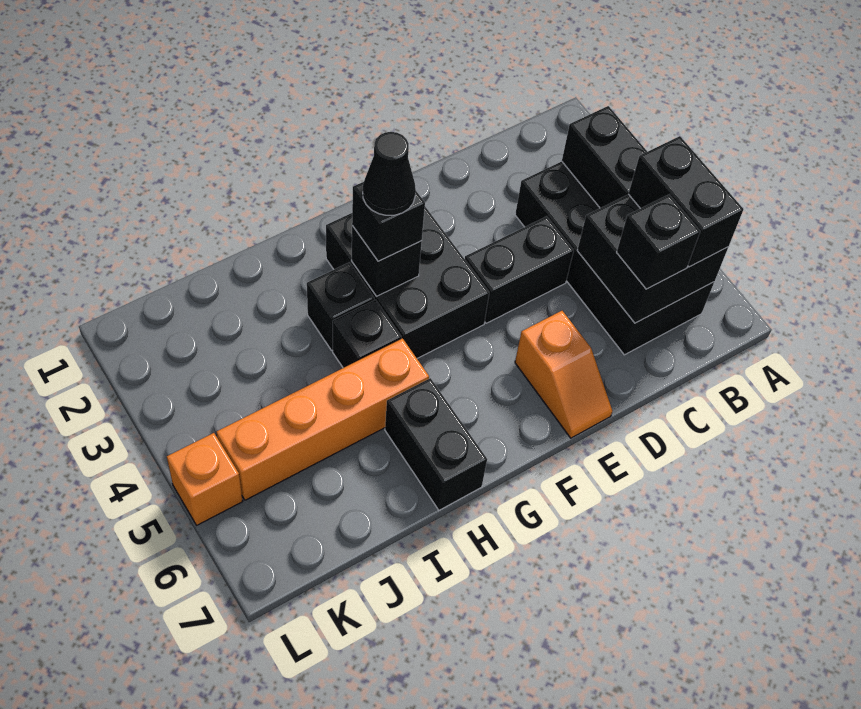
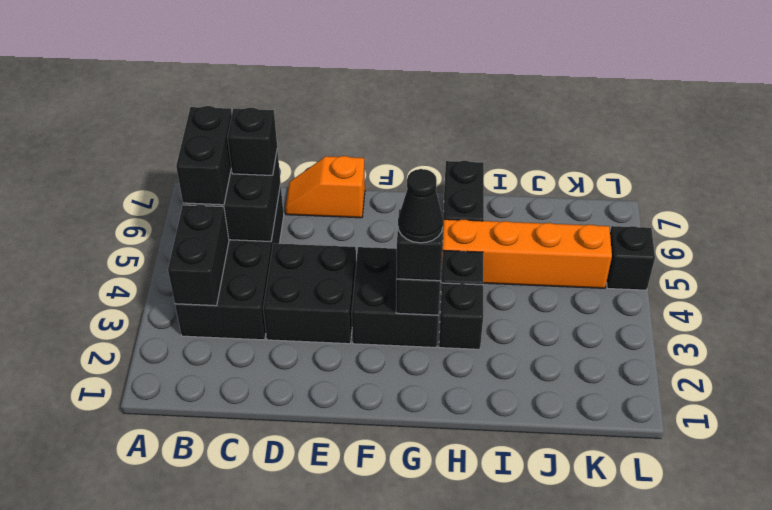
black 1x2 brick [465,216,574,323] -> black 2x2 brick [263,243,356,344]
orange 1x2 slope [515,311,612,438] -> orange 1x2 slope turned to [285,156,365,218]
black 2x3 brick [326,207,489,358] -> black 2x2 brick [352,247,439,347]
orange 1x1 brick [167,433,243,525] -> black 1x1 brick [607,226,655,290]

